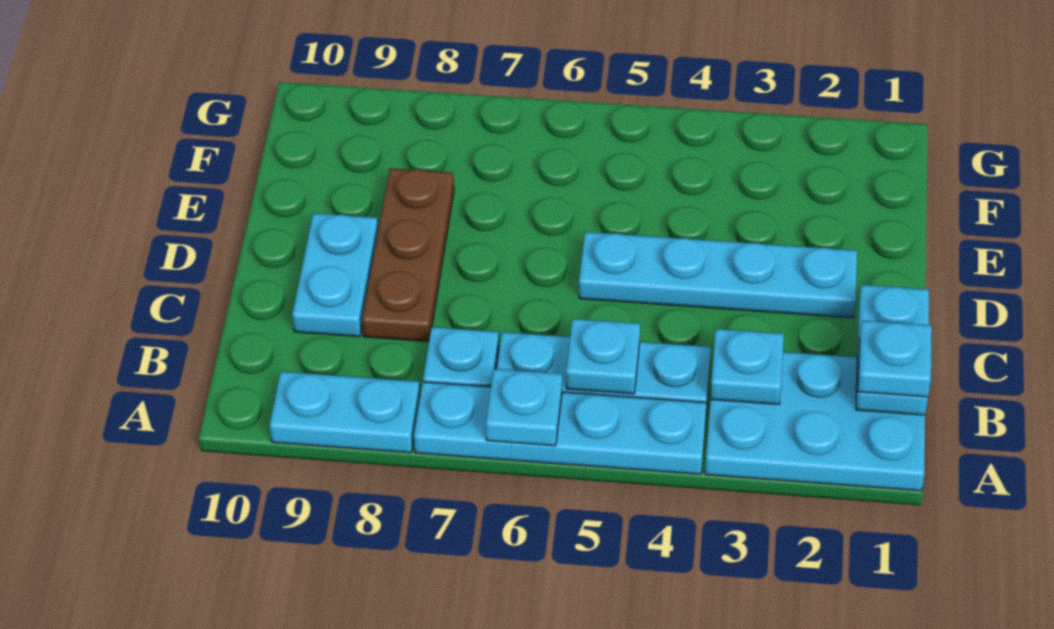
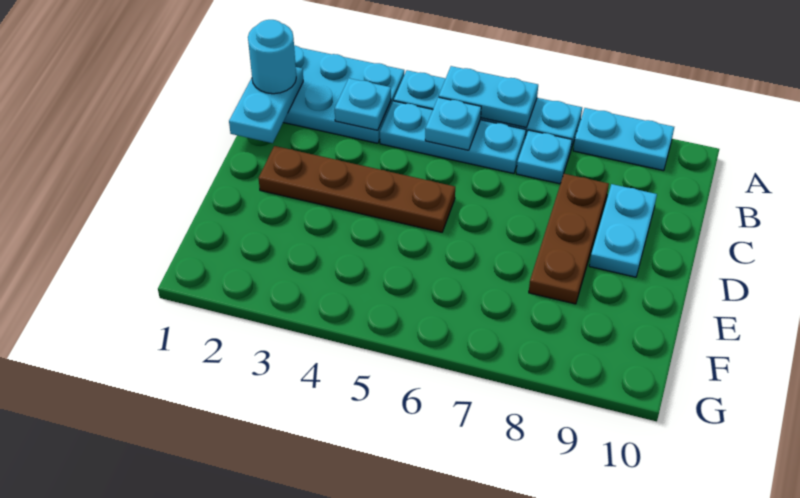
cyan 1x1 plate [486,369,562,446] -> cyan 1x2 plate [439,66,538,127]
cyan 1x1 plate [858,321,932,397] -> cyan 1x1 round brick [248,20,296,94]
cyan 1x4 plate [579,232,857,318] -> brown 1x4 plate [259,146,455,232]

